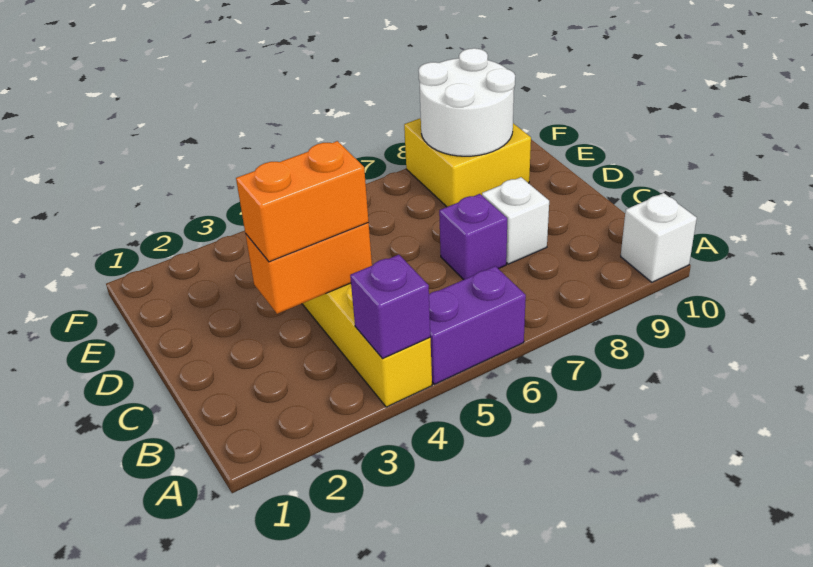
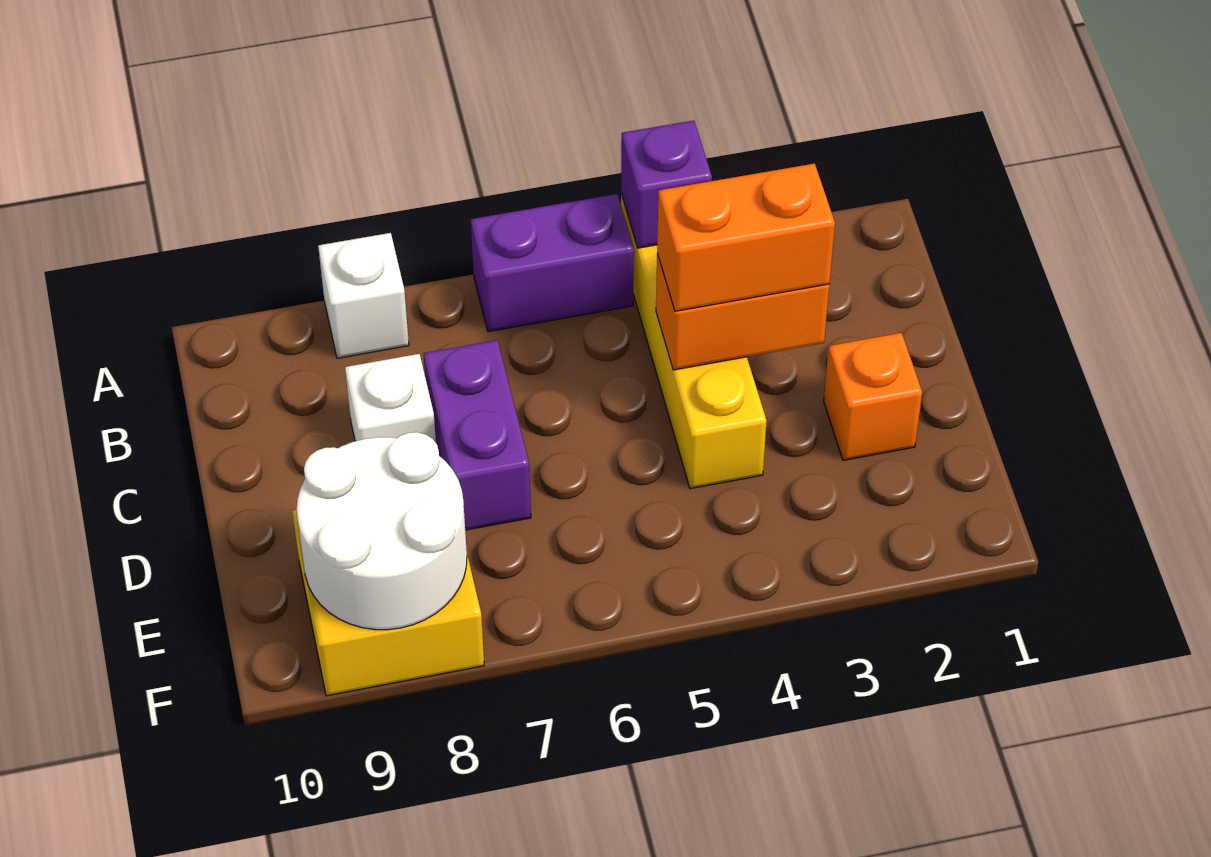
white 1x1 brick [621,193,697,282] -> white 1x1 brick moved to [318,233,409,358]
purple 1x1 brick [439,194,507,280] -> purple 1x2 brick [423,340,531,530]
none -> orange 1x1 brick [824,333,922,460]

